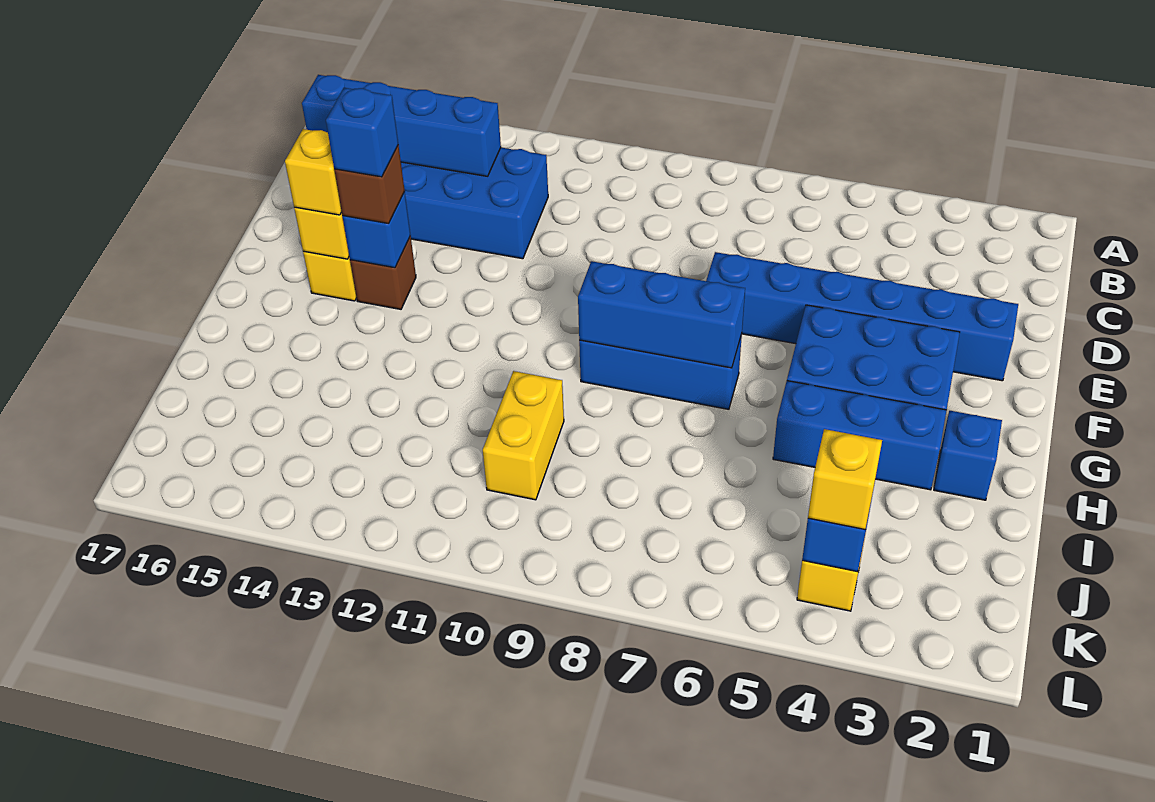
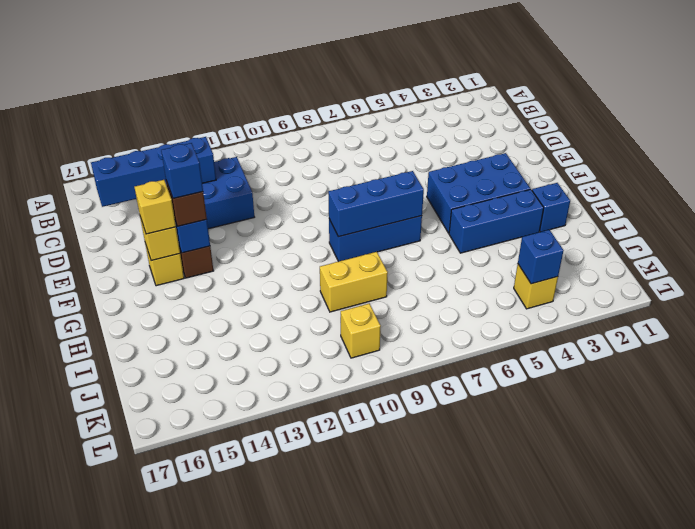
blue 1x6 brick [706,252,1018,381] -> none
yellow 1x2 brick [483,371,564,500] -> yellow 1x2 brick turned to [320,252,388,312]
yellow 1x1 brick [808,429,882,529] -> yellow 1x1 brick moved to [341,303,381,358]

